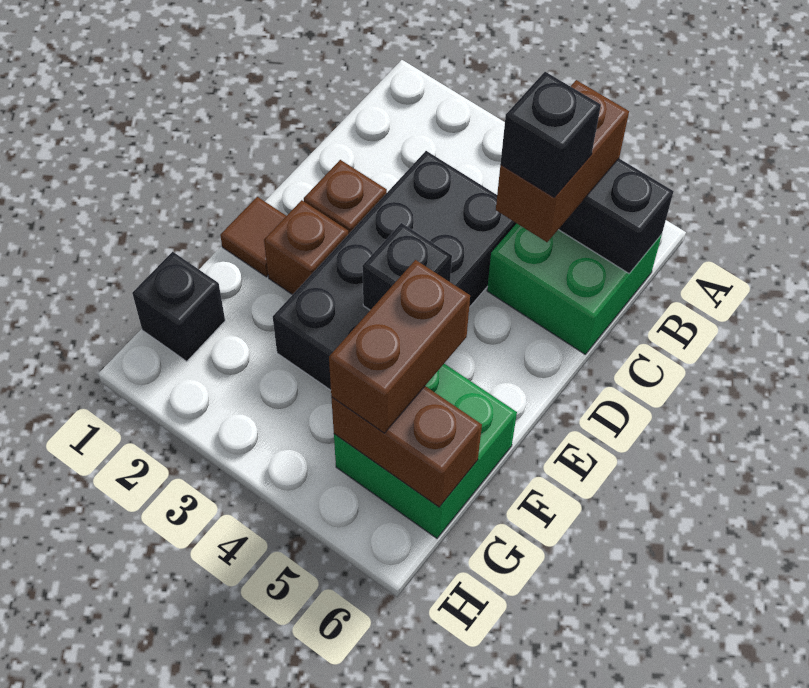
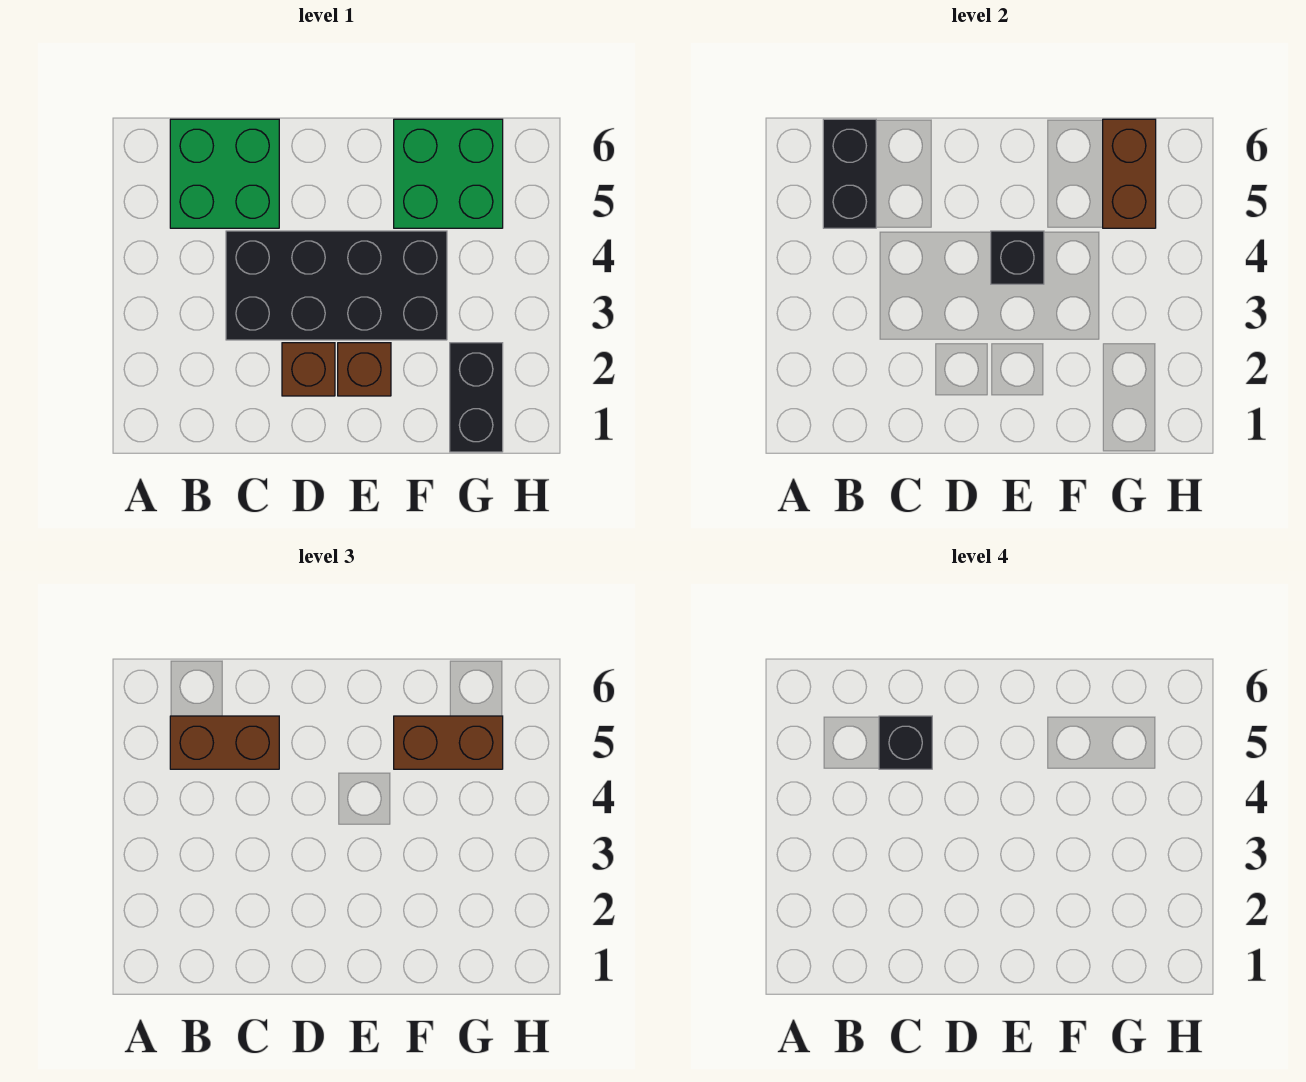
brown 1x1 tile [220,197,286,277] -> none
black 1x1 brick [132,252,225,361] -> black 1x2 brick [450,343,503,452]

